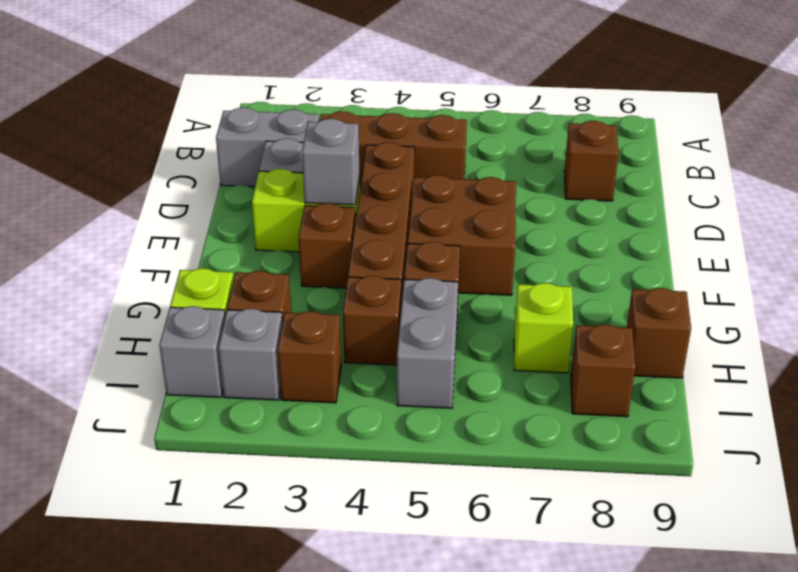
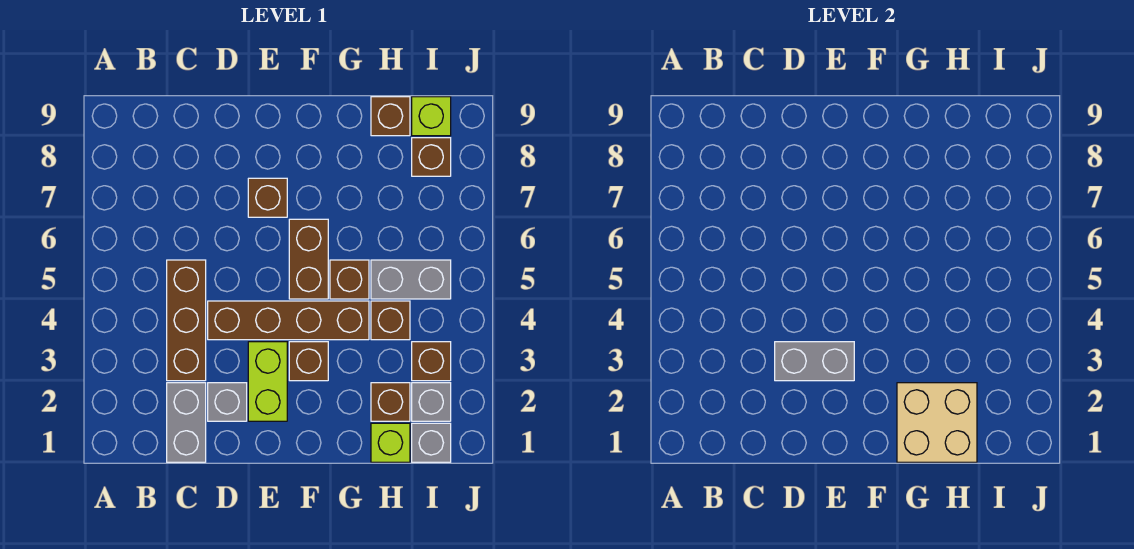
brown 1x1 brick [564,121,619,201] -> brown 1x1 brick moved to [248,178,287,217]
grey 1x1 brick [302,119,360,205] -> grey 1x2 brick [775,342,854,381]
brown 2x2 brick [408,175,516,295] -> brown 1x2 brick [289,219,328,299]
none -> tan 2x2 brick [897,383,977,462]
lime 1x1 brick [514,283,573,373] -> lime 1x1 brick moved to [412,97,451,136]

